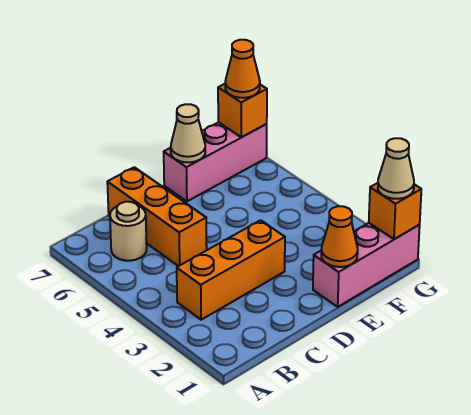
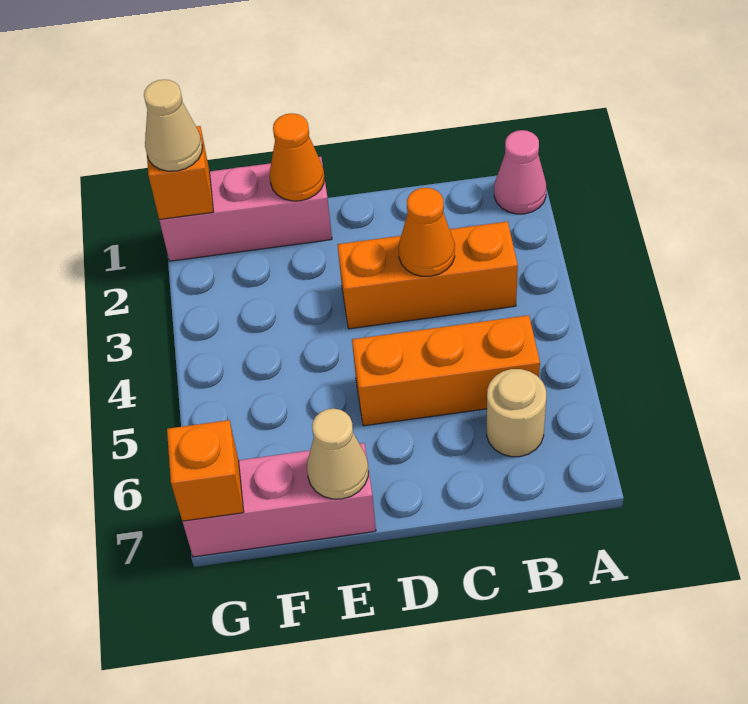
none -> pink 1x1 cone [494,130,546,214]
orange 1x3 brick [107,167,207,266] -> orange 1x3 brick turned to [352,315,540,426]
orange 1x1 cone [225,40,260,98] -> orange 1x1 cone moved to [399,188,455,276]

